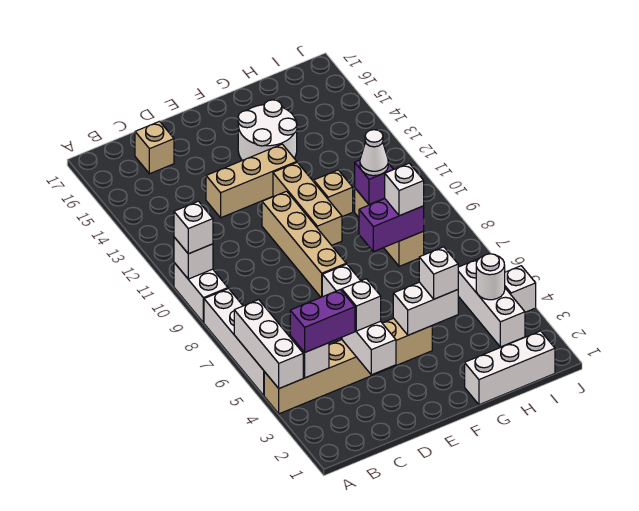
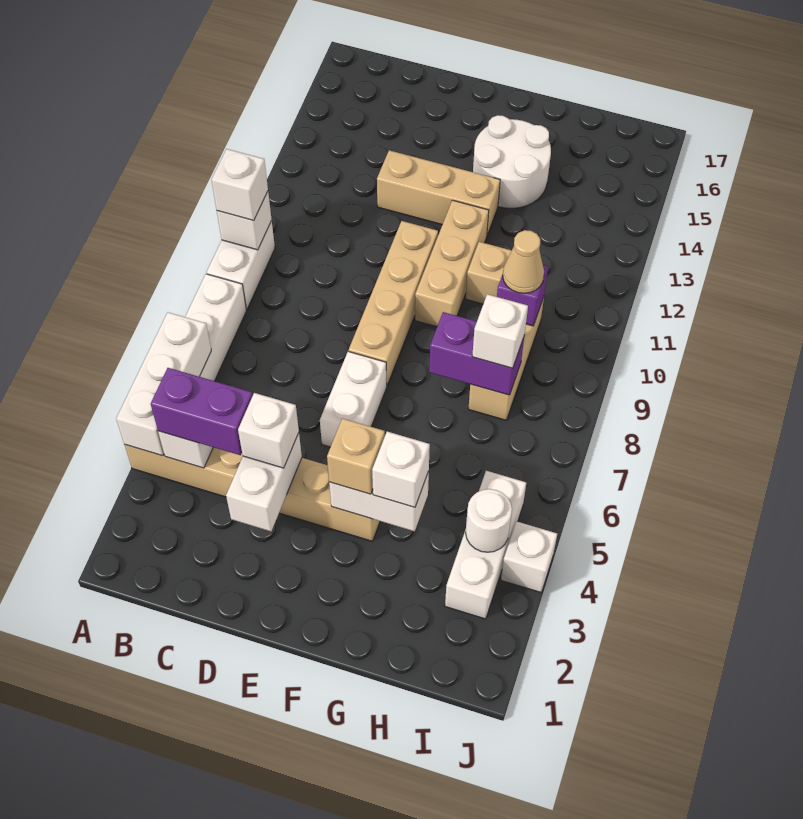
tan 1x1 brick [135,121,174,174] -> tan 1x1 brick moved to [327,418,385,494]
white 1x3 brick [465,331,555,405] -> none
white 1x1 cone [360,130,388,176] -> tan 1x1 cone [503,230,544,293]

